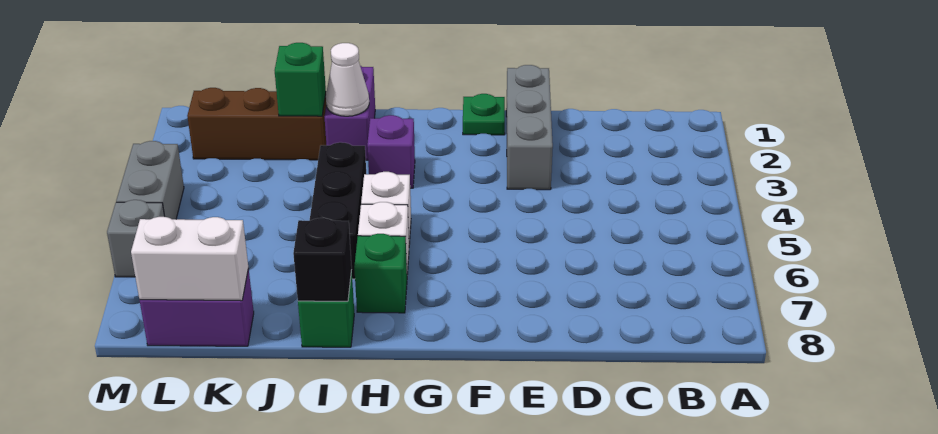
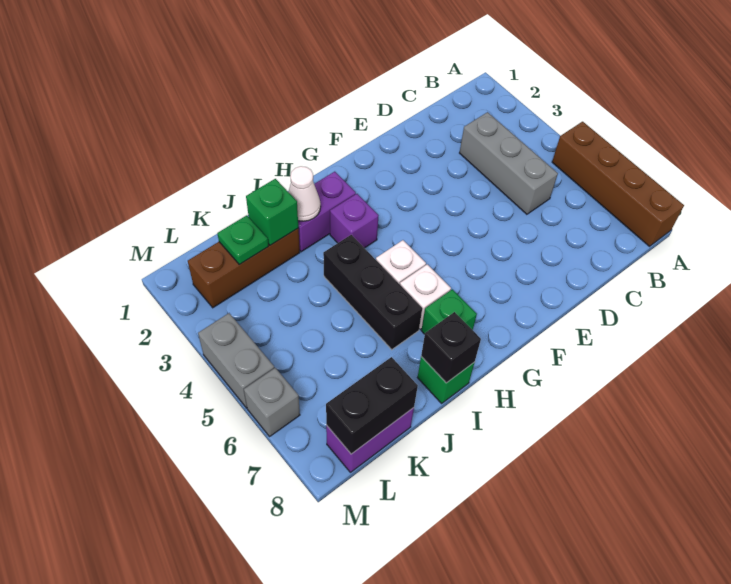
none -> brown 1x4 brick [552,122,684,246]
grey 1x3 brick [506,65,553,190] -> grey 1x3 brick moved to [460,112,558,214]
green 1x1 plate [463,94,505,135] -> green 1x1 plate moved to [217,215,268,265]
purple 1x2 brick [325,66,375,160] -> purple 1x2 brick turned to [298,172,356,252]
white 1x2 brick [131,217,248,301] -> black 1x2 brick [326,357,418,454]

